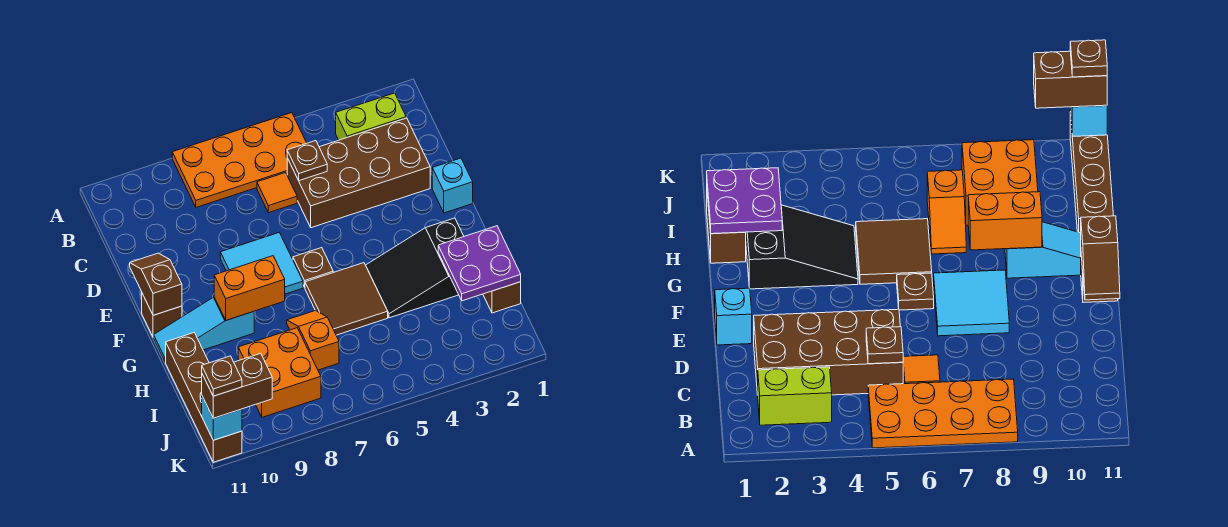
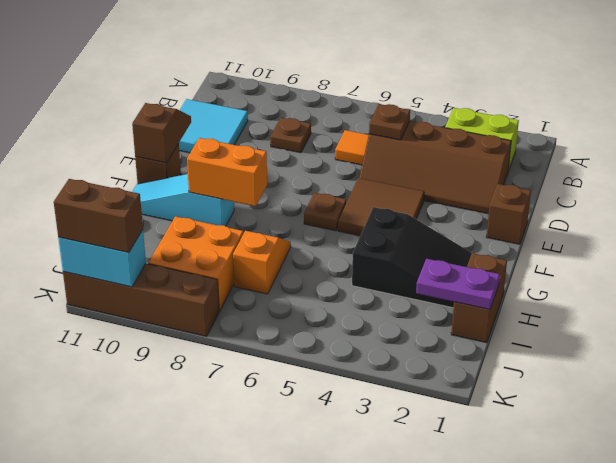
orange 2x4 plate [172,113,307,207] -> none
brown 2x4 brick [287,118,430,228] -> brown 2x4 slope [359,121,511,214]
cyan 1x1 brick [432,158,473,213] -> brown 1x1 brick [486,184,531,244]
cyan 2x2 tile [220,233,303,294] -> cyan 2x2 tile moved to [179,99,248,153]
black 2x3 slope [366,218,464,318] -> black 2x3 slope turned to [352,207,472,308]
brown 2x2 tile [305,263,388,335] -> brown 2x2 tile moved to [338,178,424,236]
purple 2x2 plate [438,226,521,301] -> purple 1x2 plate [416,259,500,309]
brown 1x4 brick [166,333,242,462] -> brown 1x4 brick turned to [63,264,219,336]
cyan 1x1 brick [202,396,242,440] -> cyan 1x2 brick [58,230,146,287]
brown 1x1 plate [202,356,242,396] -> brown 1x1 plate moved to [270,118,311,153]

